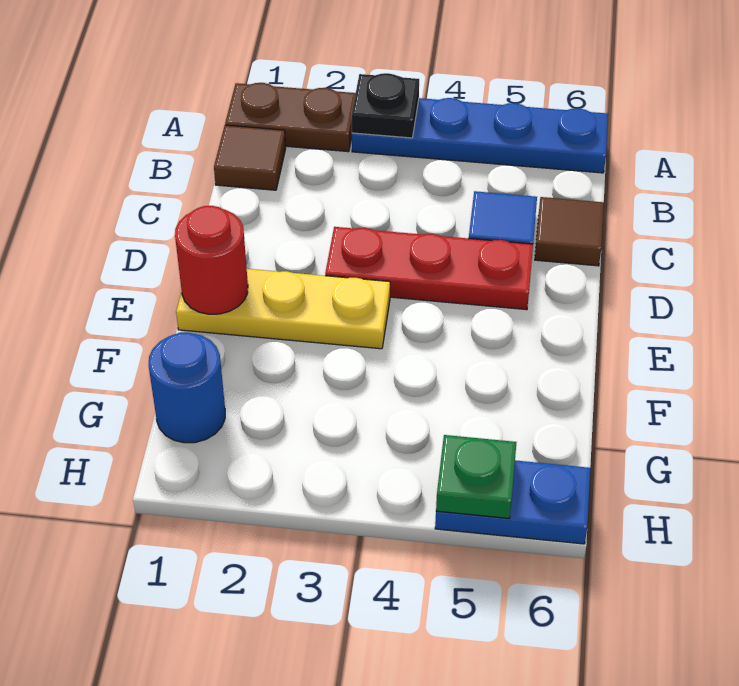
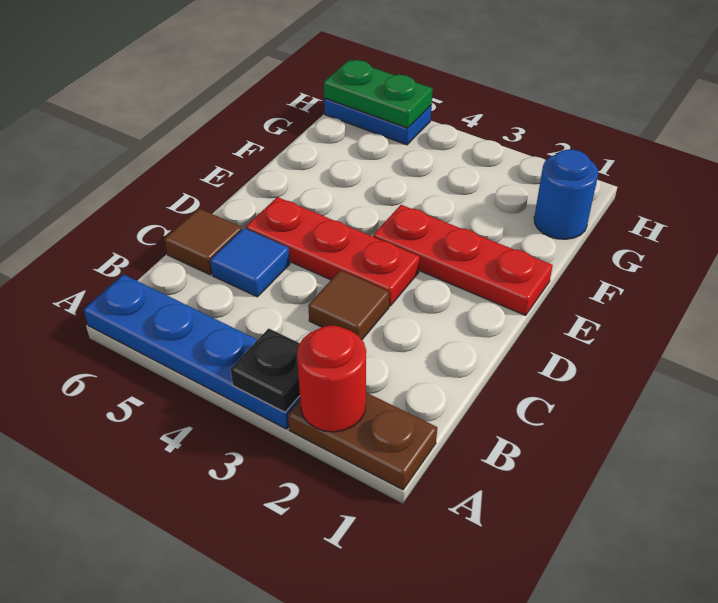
brown 1x1 tile [214,125,286,190] -> brown 1x1 tile moved to [308,270,389,340]
yellow 1x3 plate [176,269,390,349] -> red 1x3 plate [373,205,553,315]
red 1x1 round brick [175,206,248,314] -> red 1x1 round brick moved to [297,326,366,432]
green 1x1 plate [436,435,516,518] -> green 1x2 plate [324,60,433,128]

